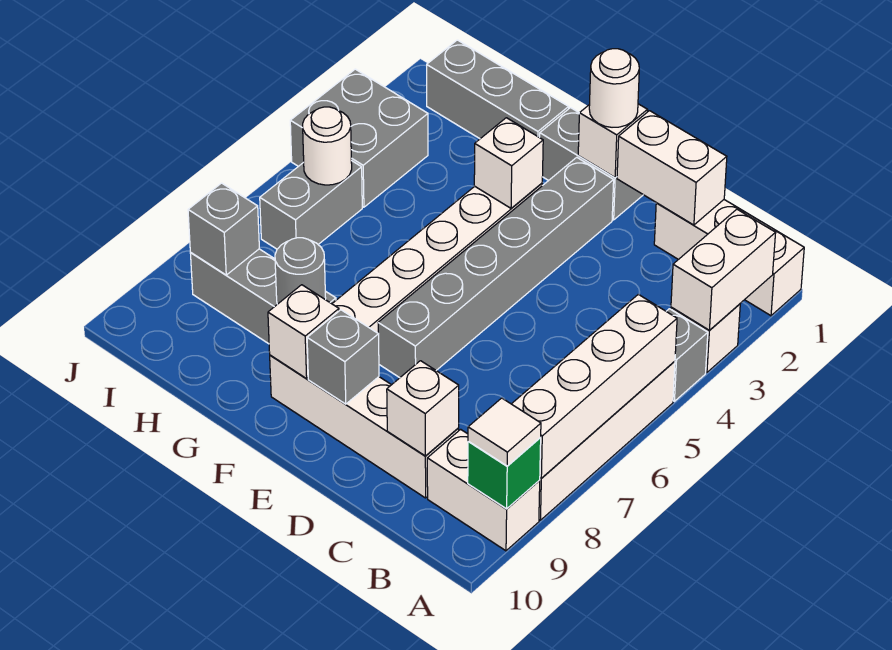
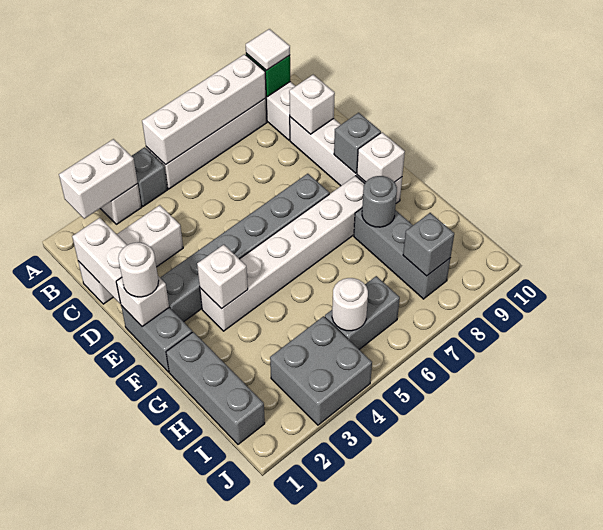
white 1x3 brick [654,200,804,316] -> white 1x3 brick turned to [78,205,183,304]

